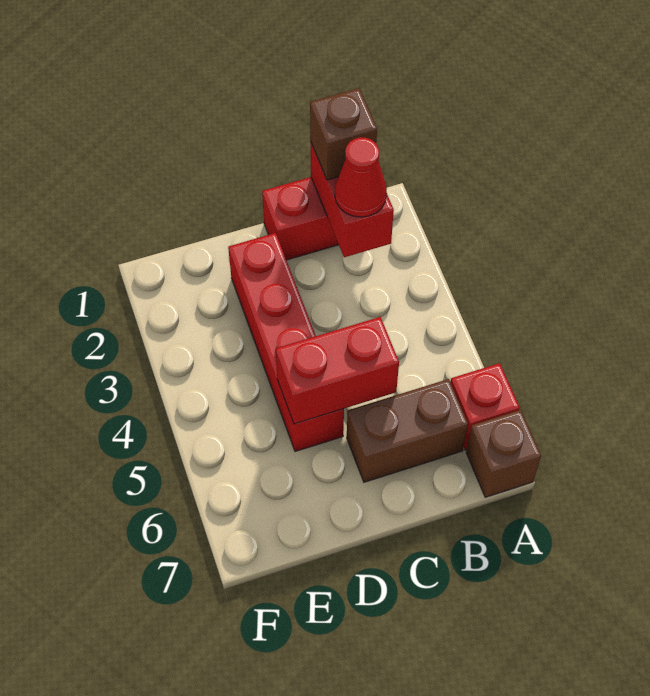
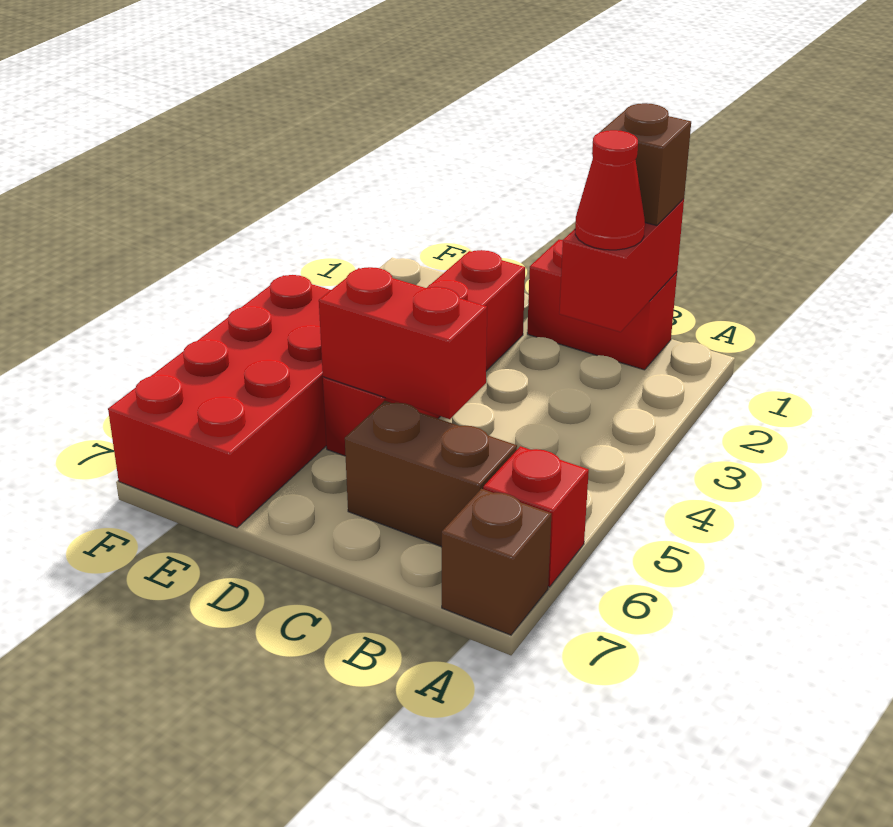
none -> red 2x4 brick [108,275,331,528]

